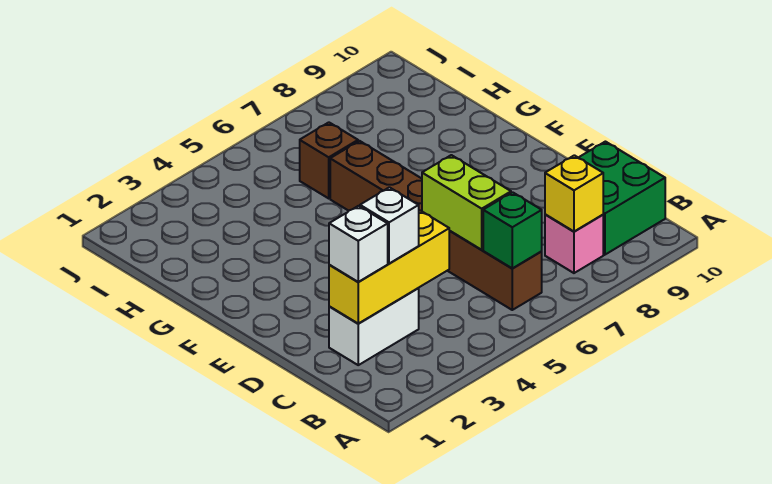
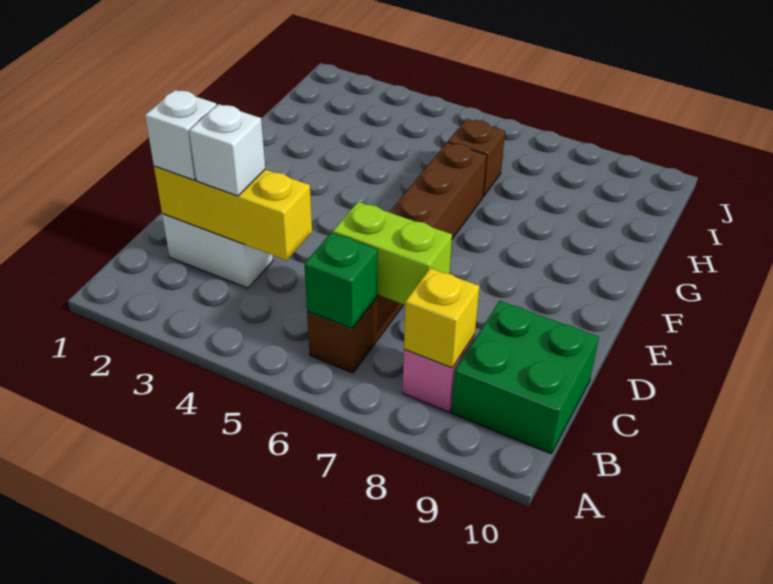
lime 1x2 brick [422,155,511,250] -> lime 1x2 brick turned to [333,202,452,305]

